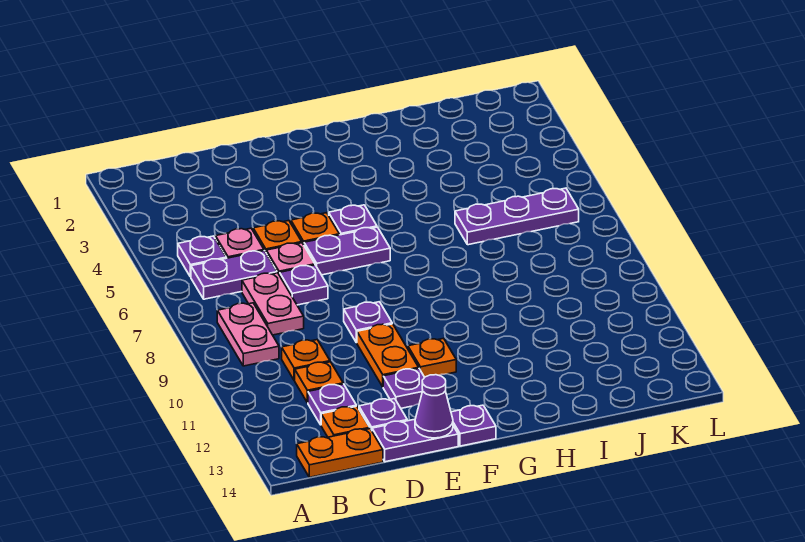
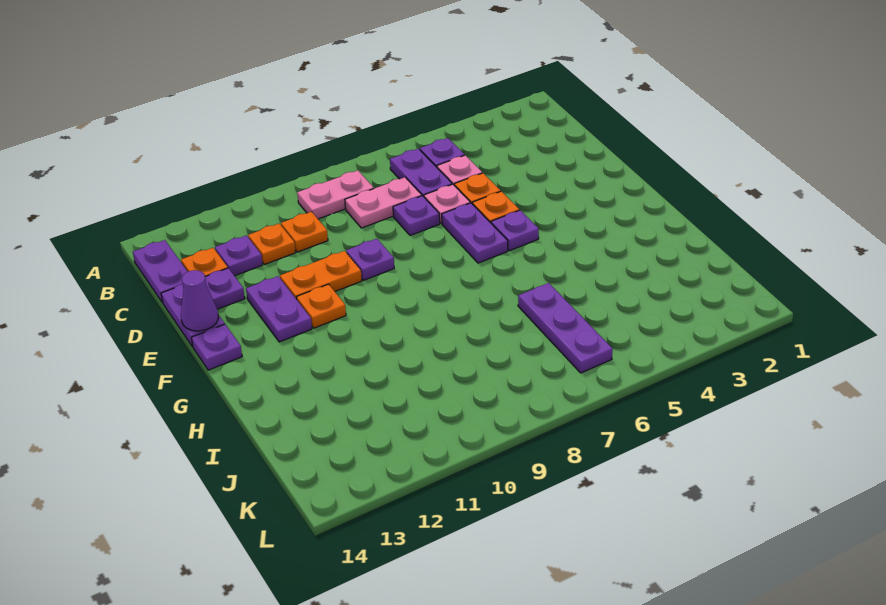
orange 1x2 plate [297,429,383,477] -> purple 1x2 plate [133,240,188,303]
purple 1x1 plate [383,369,425,408] -> purple 1x2 plate [246,276,312,342]

